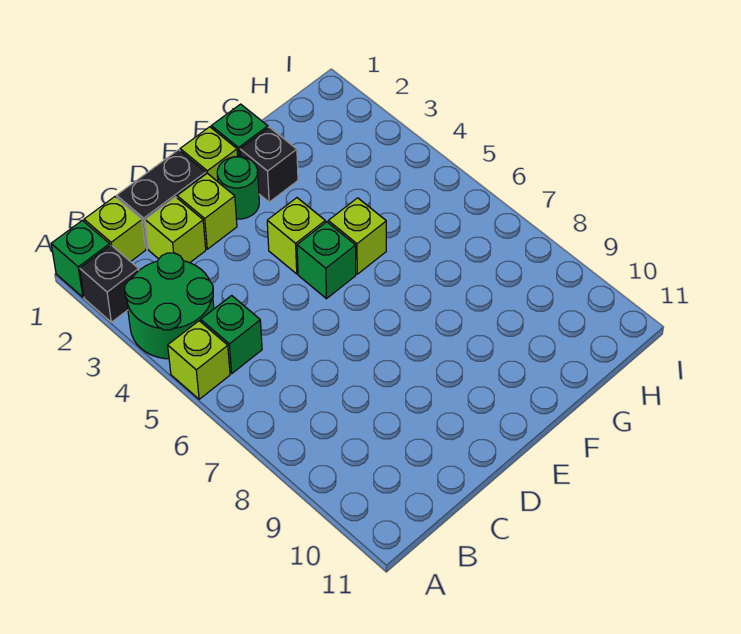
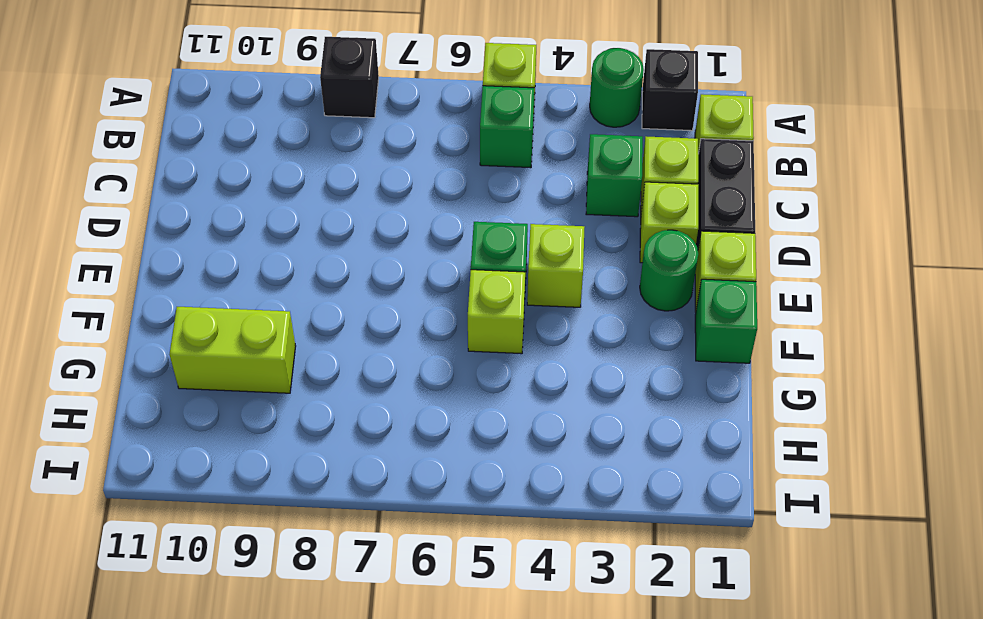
green 1x1 brick [51,220,110,297] -> green 1x1 brick moved to [586,134,643,217]
green 2x2 round brick [125,253,214,359] -> green 1x1 round brick [590,48,644,127]
black 1x1 brick [240,127,298,202] -> black 1x1 brick moved to [320,37,379,118]
none -> lime 1x2 brick [169,307,296,393]

